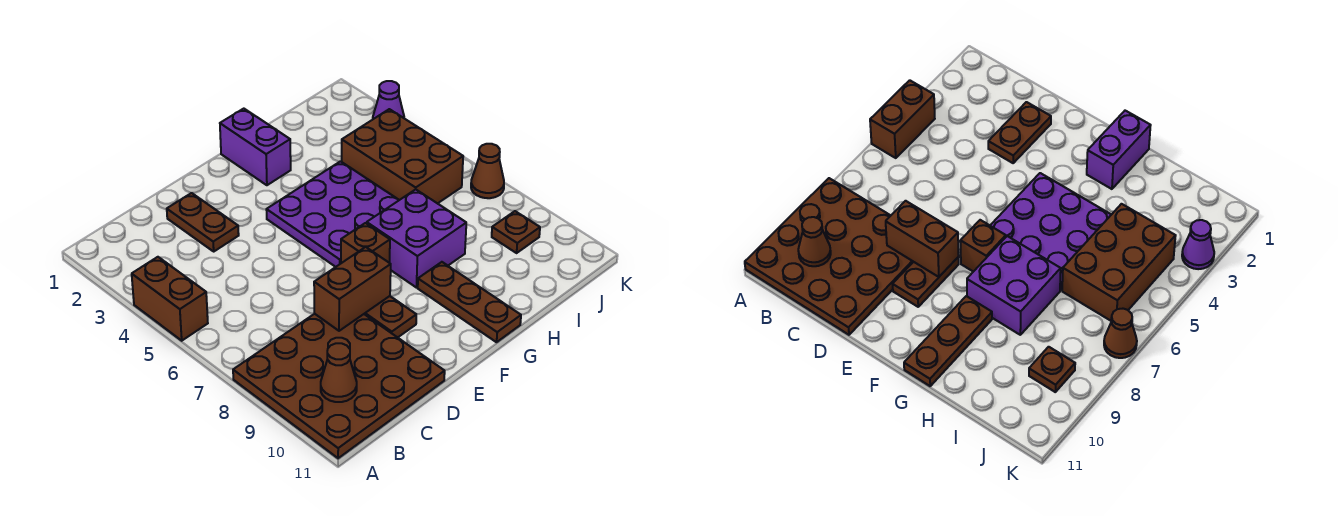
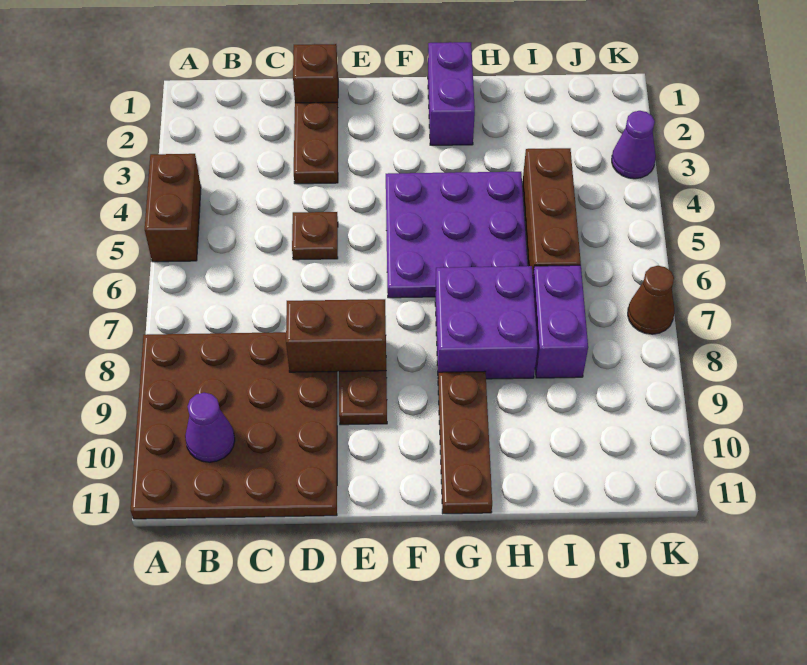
brown 1x1 cone [321,343,357,402] -> purple 1x1 cone [185,393,235,462]
brown 1x1 brick [341,223,390,263] -> brown 1x1 brick moved to [293,44,338,103]
brown 2x3 brick [342,109,463,204] -> brown 1x3 brick [523,148,581,274]
none -> purple 1x2 brick [533,265,588,378]
brown 1x1 plate [492,211,540,253] -> brown 1x1 plate moved to [292,212,338,260]

